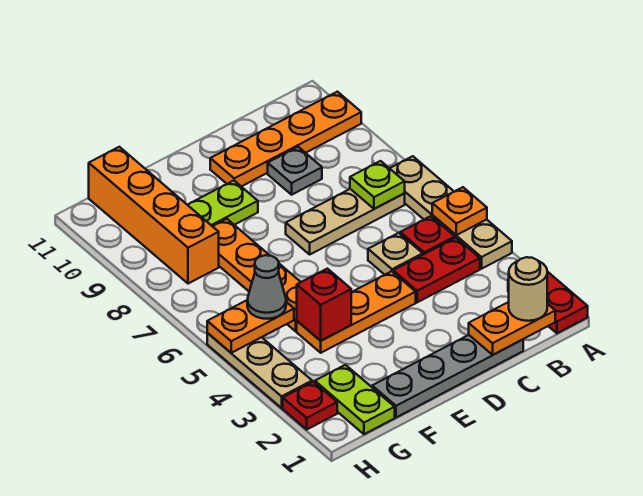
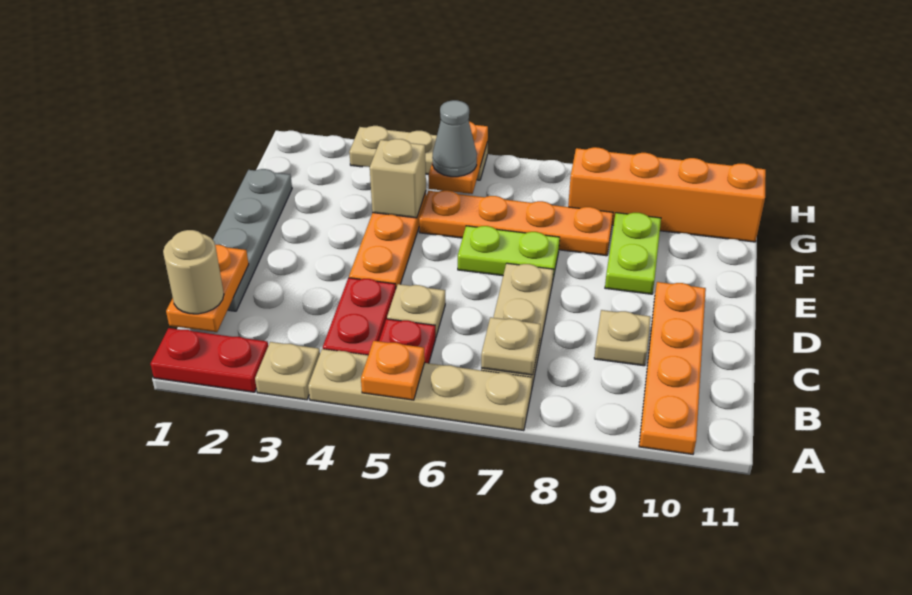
none -> tan 1x1 plate [255,342,320,400]
lime 1x1 plate [350,161,405,209] -> tan 1x1 plate [481,317,541,375]
grey 1x1 plate [268,147,322,195] -> tan 1x1 plate [594,310,651,366]
red 1x1 brick [297,269,351,341] -> tan 1x1 brick [370,139,426,218]
lime 1x2 plate [315,365,395,434] -> lime 1x2 plate moved to [458,226,560,278]
red 1x1 plate [283,382,337,429] -> none

